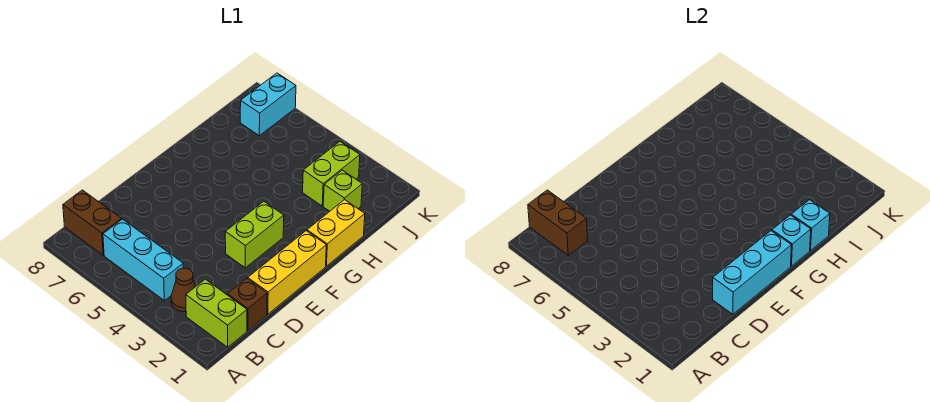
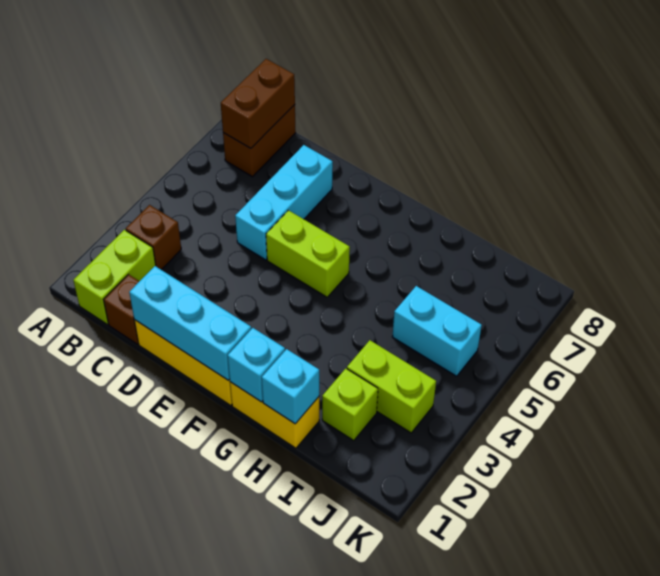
brown 1x1 cone [171,268,195,312] -> brown 1x1 brick [126,205,181,270]
cyan 1x3 brick [103,219,183,301] -> cyan 1x3 brick moved to [235,145,333,260]
lime 1x2 brick [225,201,284,268] -> lime 1x2 brick moved to [266,210,350,297]
cyan 1x2 brick [240,73,296,136] -> cyan 1x2 brick moved to [392,286,482,376]

